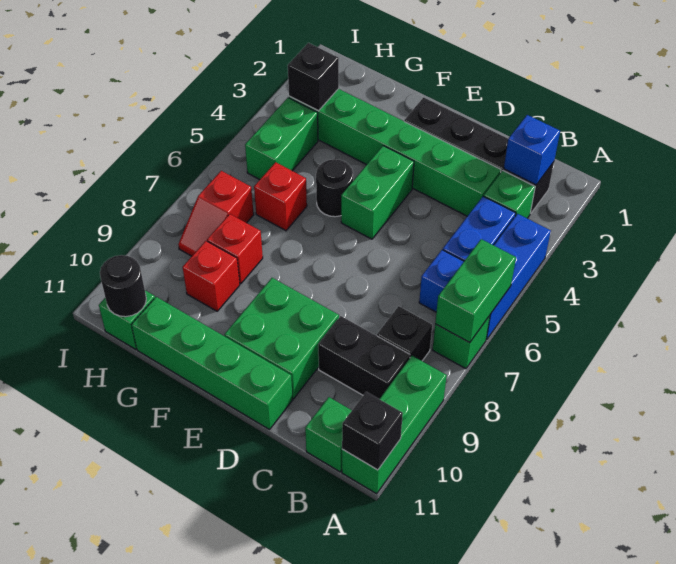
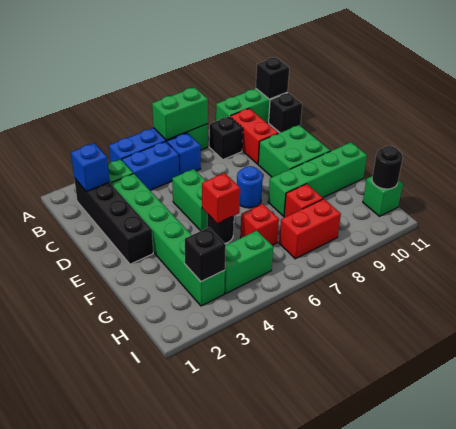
black 1x2 brick [318,316,410,399] -> red 1x2 brick [230,108,278,164]
green 1x1 brick [305,397,352,472] -> black 1x1 brick [269,93,302,133]
green 1x4 brick [132,297,293,429] -> green 1x4 brick turned to [268,142,367,216]
green 1x2 brick [341,146,414,239] -> green 1x2 brick turned to [172,169,207,231]
none -> blue 1x1 round brick [237,166,263,208]
red 1x1 brick [183,241,240,311] -> red 1x1 brick moved to [202,173,240,223]
red 1x2 slope [178,171,254,256] -> red 1x2 brick [279,199,341,259]

